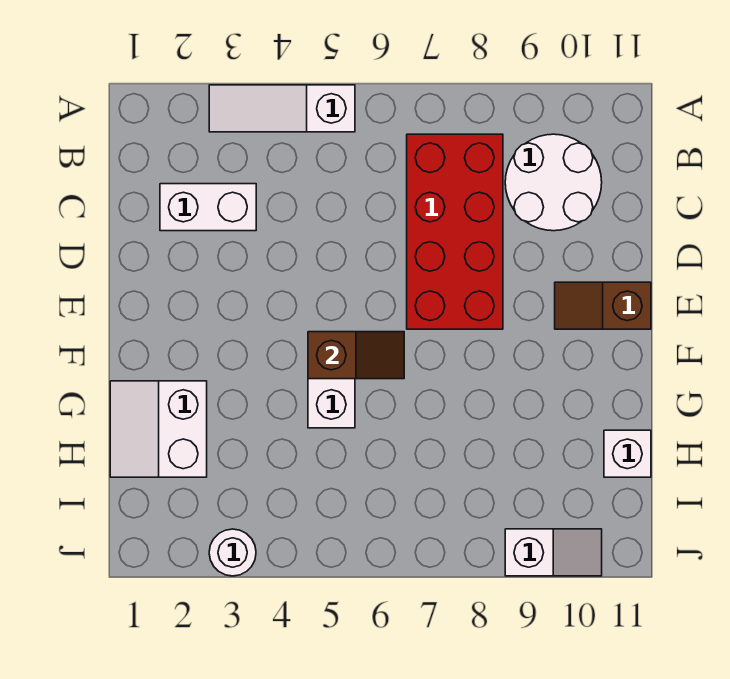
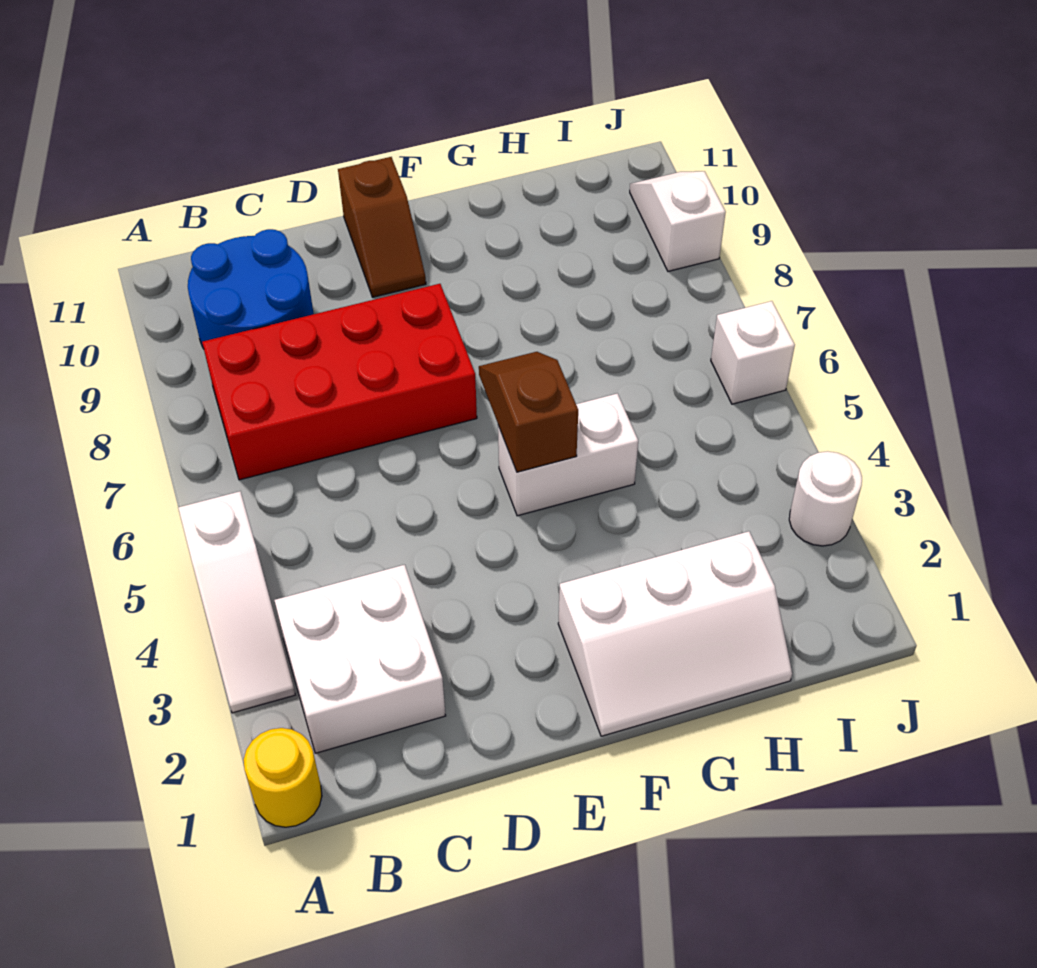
none -> yellow 1x1 round brick [244,728,322,827]
white 2x2 round brick [505,134,602,231] -> blue 2x2 round brick [188,229,314,349]
white 1x2 brick [160,184,256,231] -> white 2x2 brick [274,565,446,753]
white 2x2 slope [110,381,207,477] -> white 2x3 slope [558,531,792,736]
white 1x1 brick [604,430,651,477] -> white 1x1 brick moved to [711,301,795,404]

